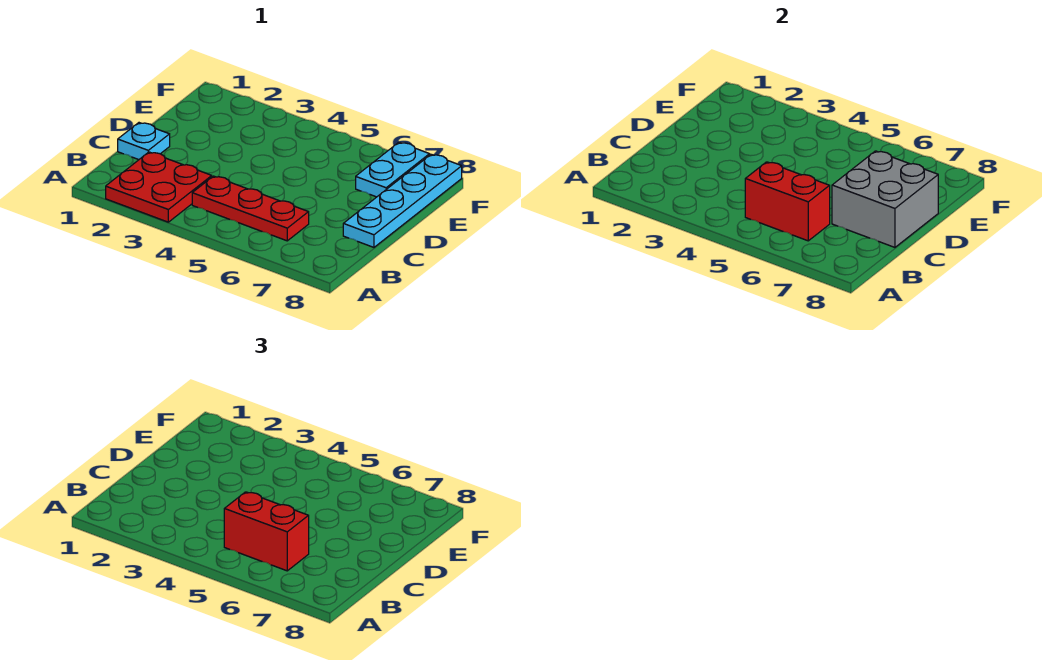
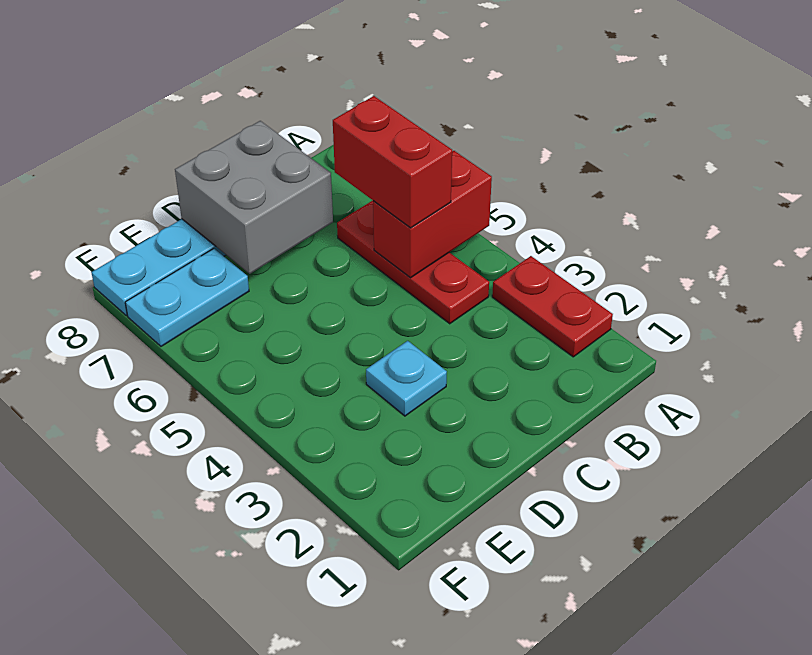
red 2x2 plate [106,152,212,222] -> red 1x2 plate [492,256,613,357]
red 1x2 brick [745,162,830,241] -> red 1x2 brick turned to [373,151,492,278]
cyan 1x1 plate [118,123,170,160] -> cyan 1x1 plate moved to [366,341,447,416]

